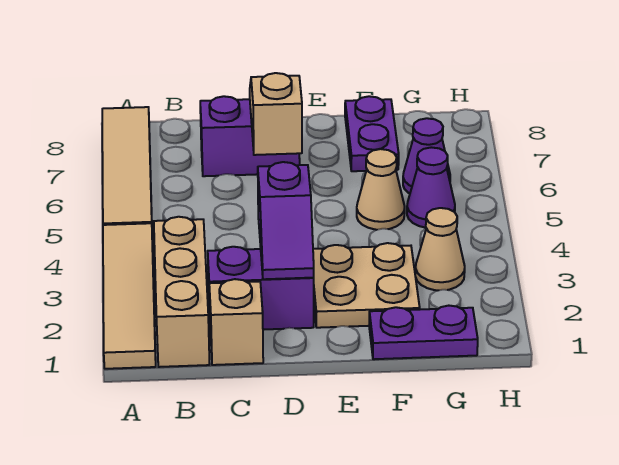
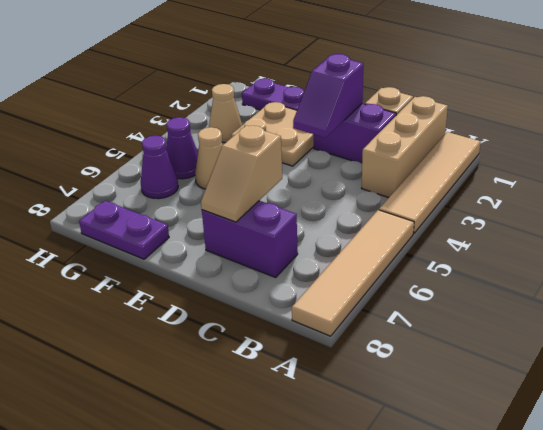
purple 1x2 slope [258,162,314,279] -> purple 1x2 slope turned to [293,54,363,138]
purple 1x2 plate [345,96,399,171] -> purple 1x2 plate turned to [79,201,169,259]

